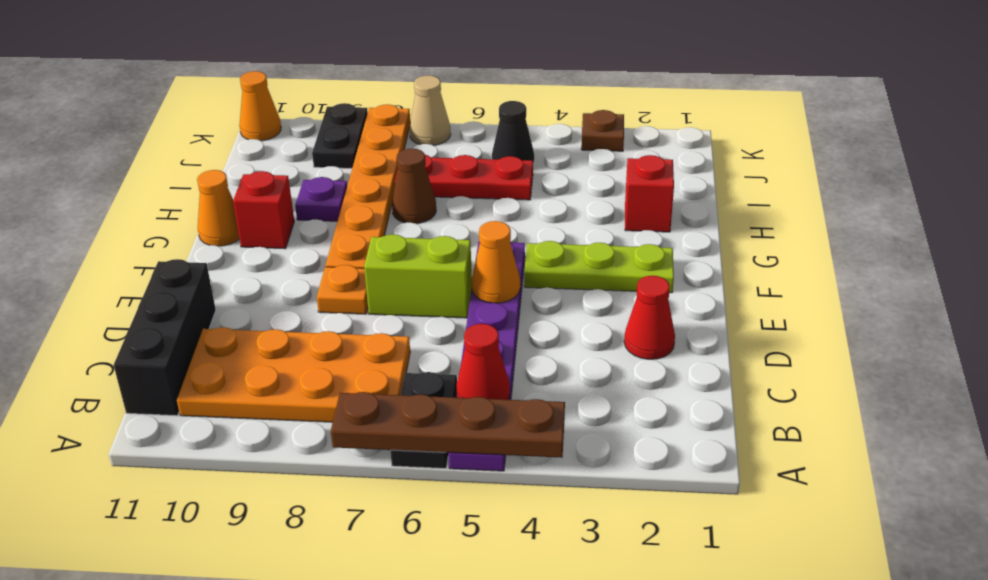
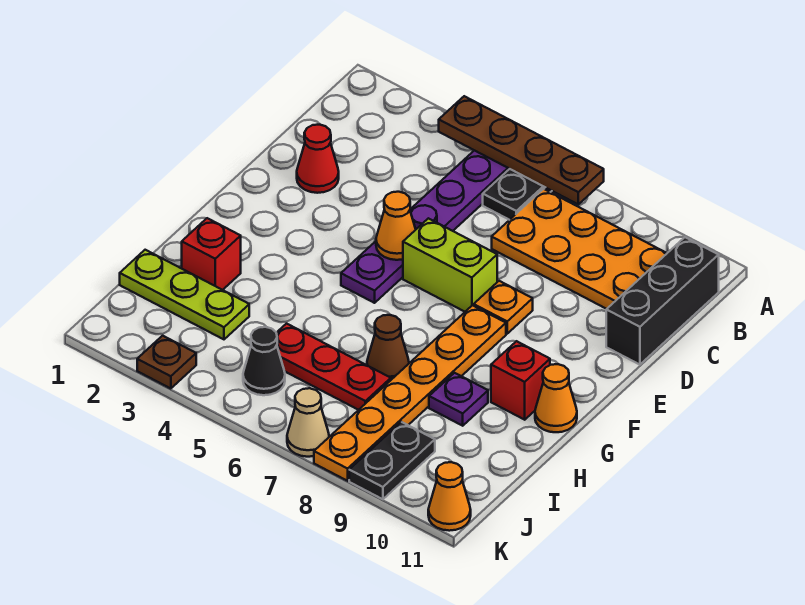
red 1x1 cone [456,324,510,400] -> none
lime 1x3 plate [524,241,674,293] -> lime 1x3 plate moved to [120,250,249,339]

